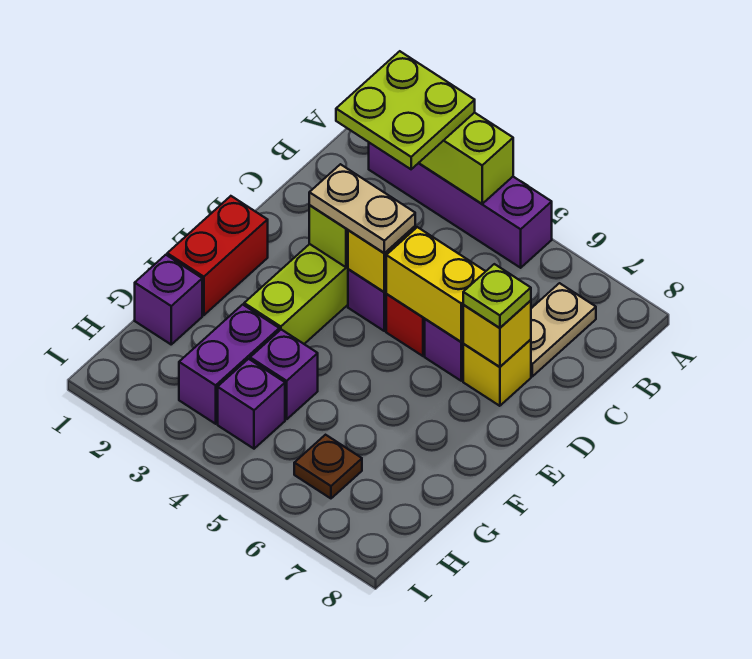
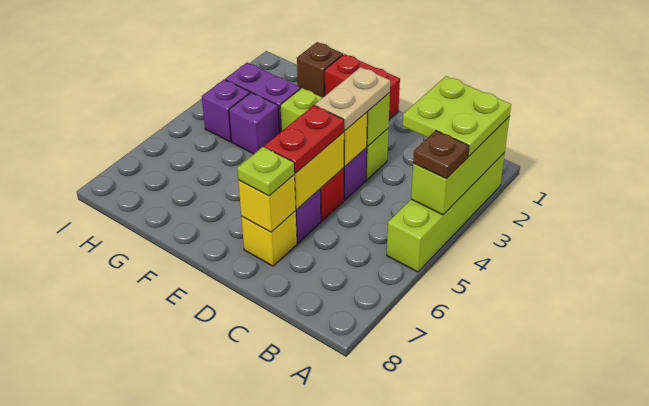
purple 1x4 brick [369,143,552,268] -> lime 1x4 brick [387,153,505,272]
tan 1x2 plate [531,283,596,376] -> none
none -> red 1x2 plate [264,105,344,173]
purple 1x1 brick [135,255,202,344] -> brown 1x1 brick [297,42,343,98]
brown 1x1 plate [294,435,362,498] -> brown 1x1 plate moved to [413,131,469,179]

